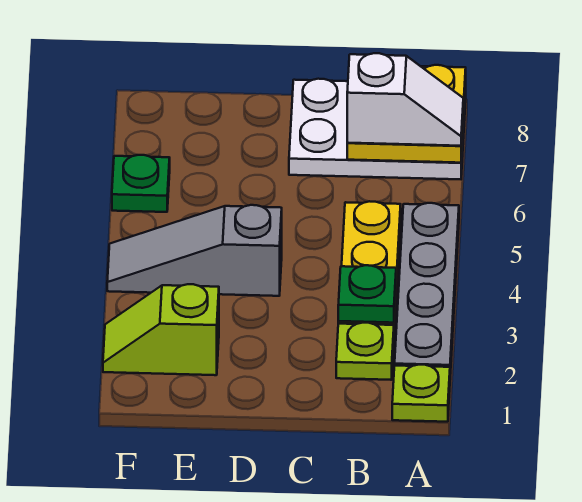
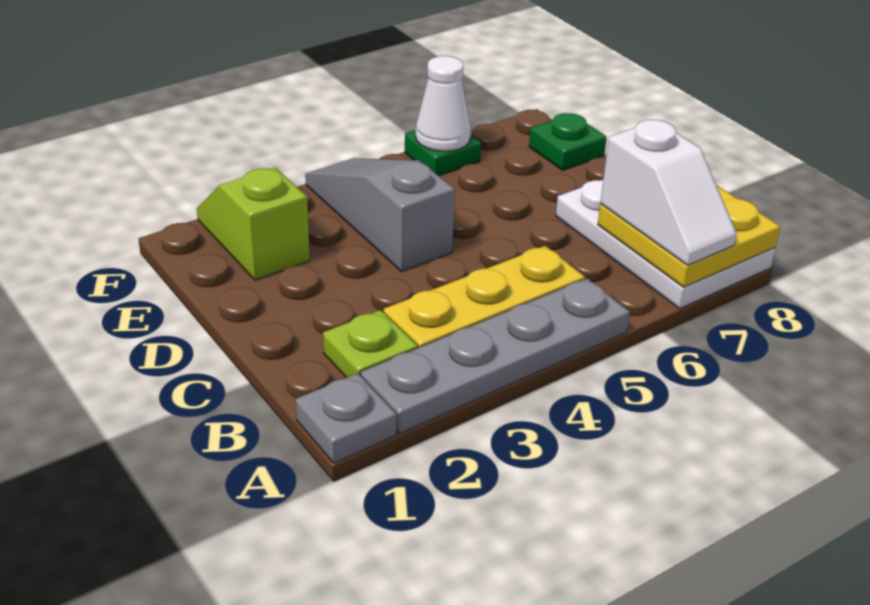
lime 1x1 plate [392,365,450,422] -> grey 1x1 plate [296,373,397,463]
green 1x1 plate [338,265,396,323] -> green 1x1 plate moved to [529,113,607,170]
none -> white 1x1 cone [416,56,471,151]

